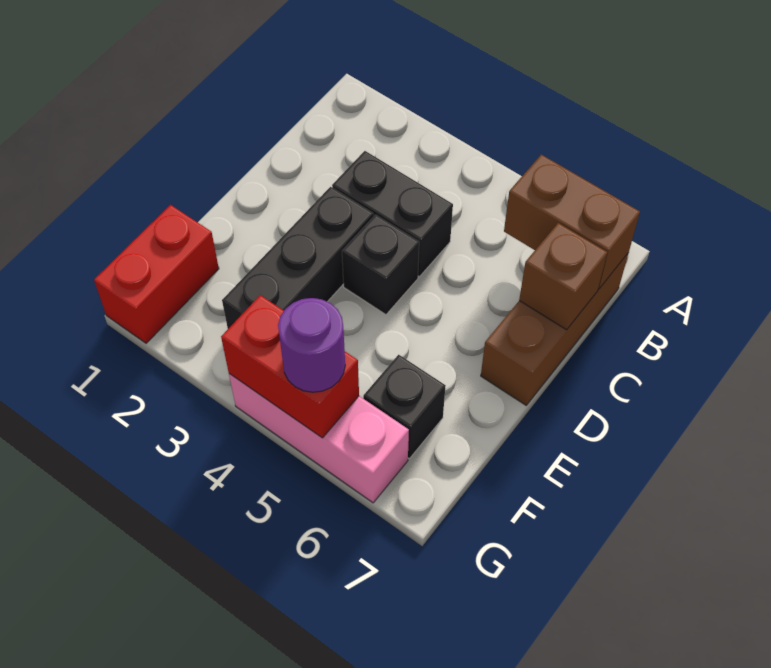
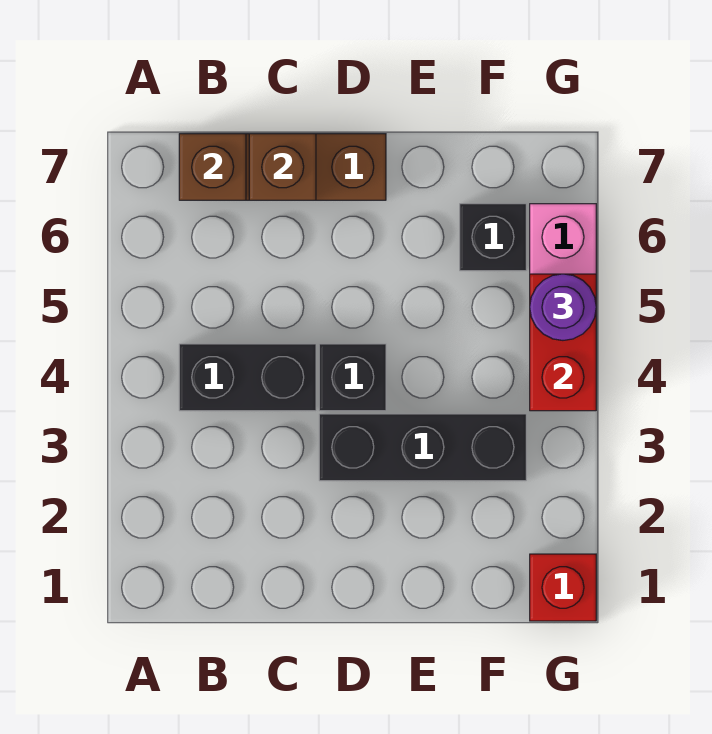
brown 1x2 brick [504,154,640,289] -> brown 1x1 brick [179,134,246,200]
black 1x2 brick [332,151,453,277] -> black 1x2 brick turned to [179,344,316,411]
red 1x2 brick [94,205,219,343] -> red 1x1 brick [530,554,596,621]

